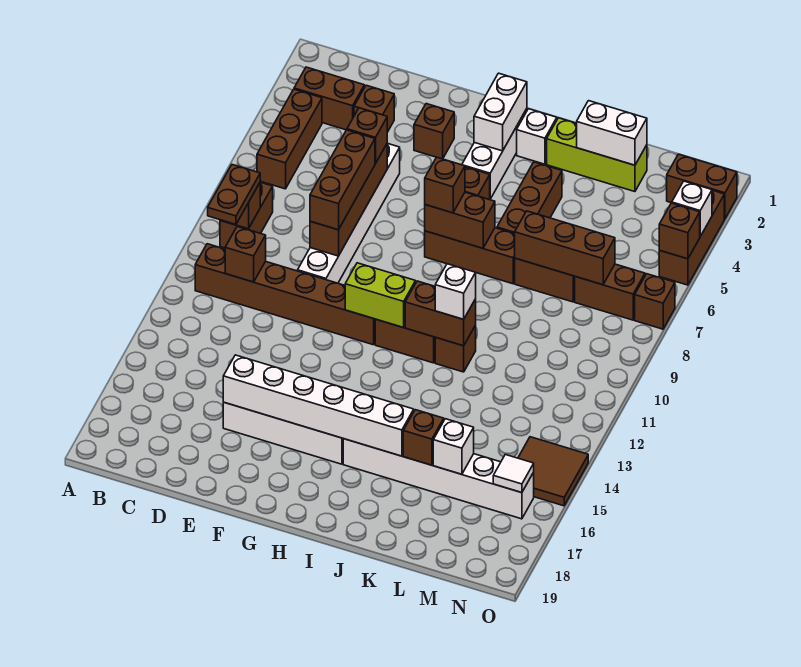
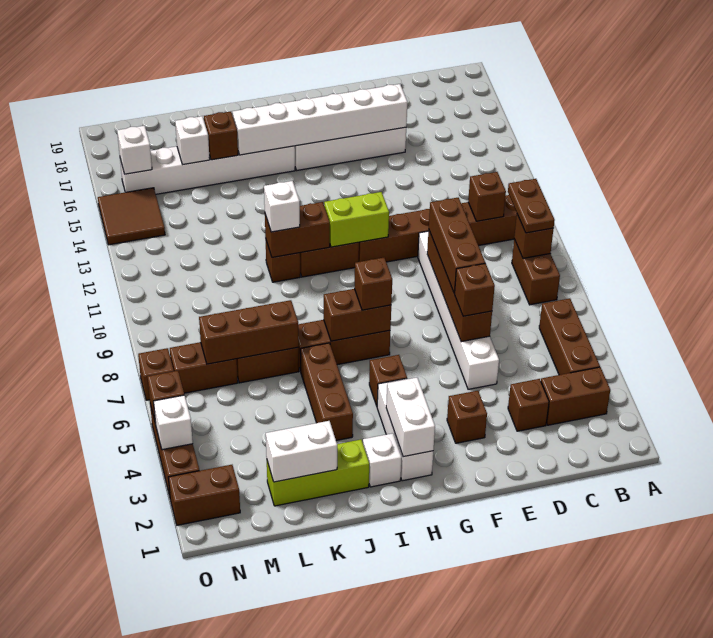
white 1x1 tile [493,455,534,493] -> white 1x1 brick [117,126,152,174]

